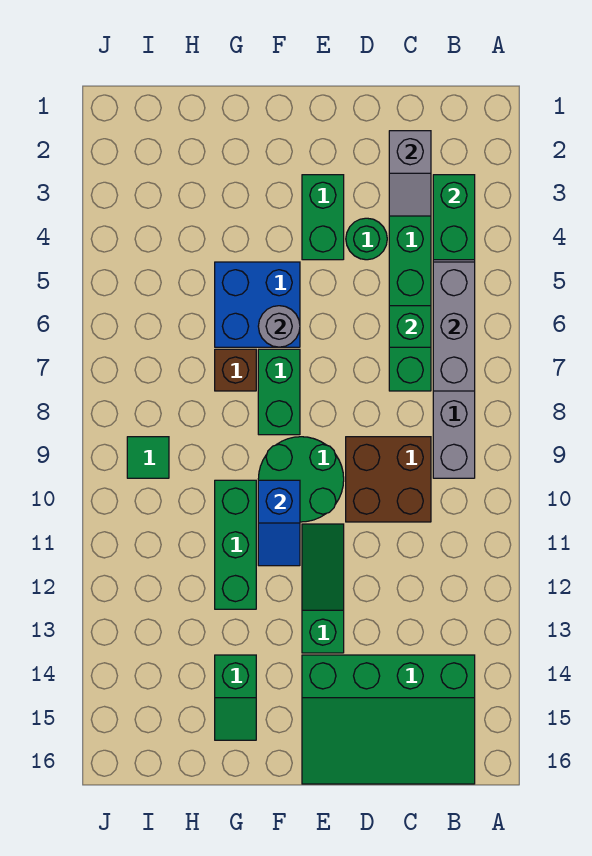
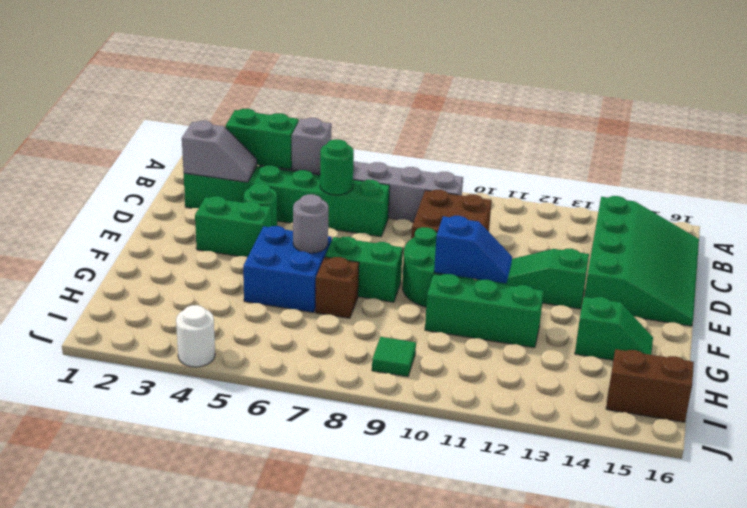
grey 1x3 brick [433,262,475,391] -> grey 1x1 brick [292,118,332,174]
green 1x1 brick [389,306,431,347] -> green 1x1 round brick [320,139,354,195]
none -> brown 1x2 brick [606,349,694,422]
none -> white 1x1 round brick [176,305,215,367]

